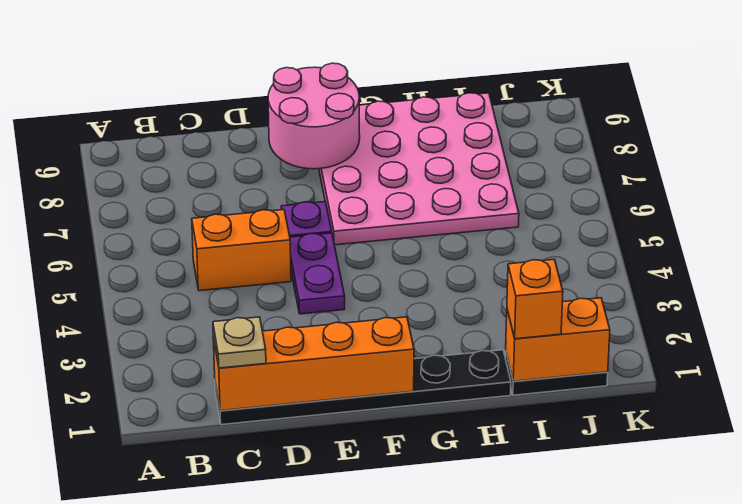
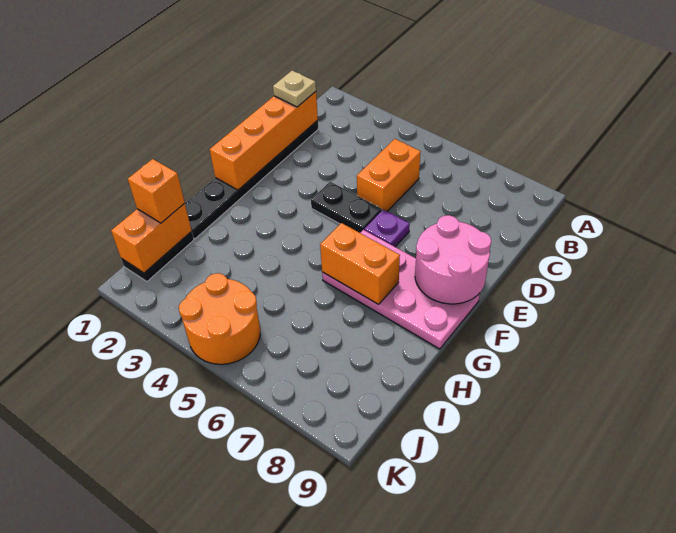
purple 1x2 plate [290,233,345,314] -> black 1x2 plate [311,182,382,233]
pink 4x4 plate [319,93,519,245] -> pink 2x4 plate [322,230,480,349]
none -> orange 1x2 brick [320,223,400,305]
none -> orange 2x2 round brick [179,273,260,364]

